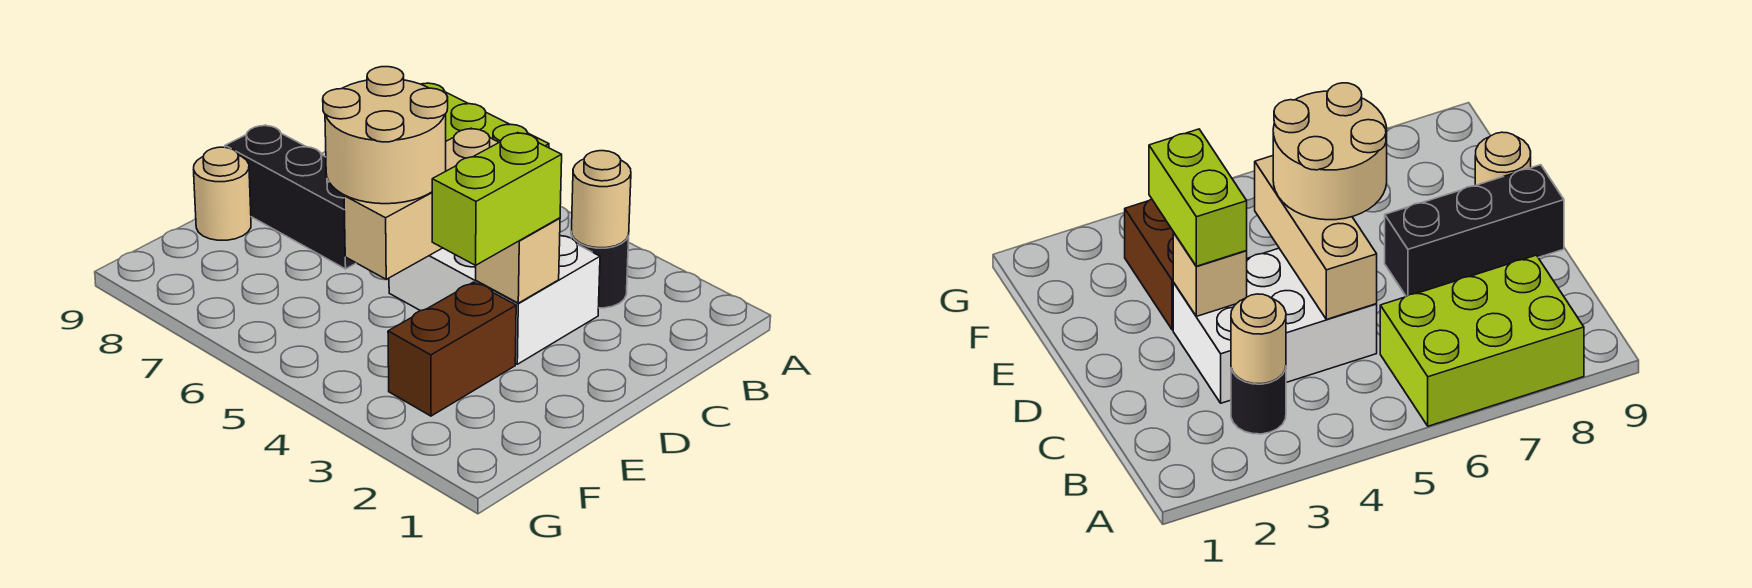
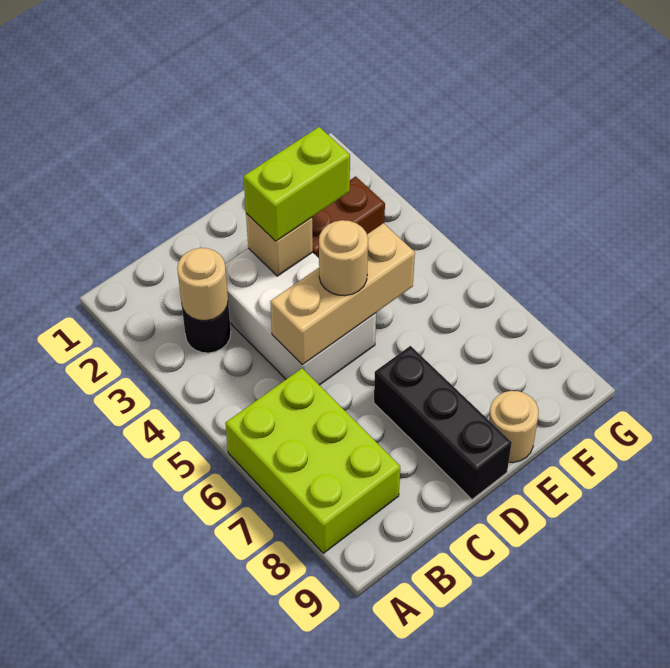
tan 2x2 round brick [323,67,448,204] -> tan 1x1 round brick [319,220,368,296]

